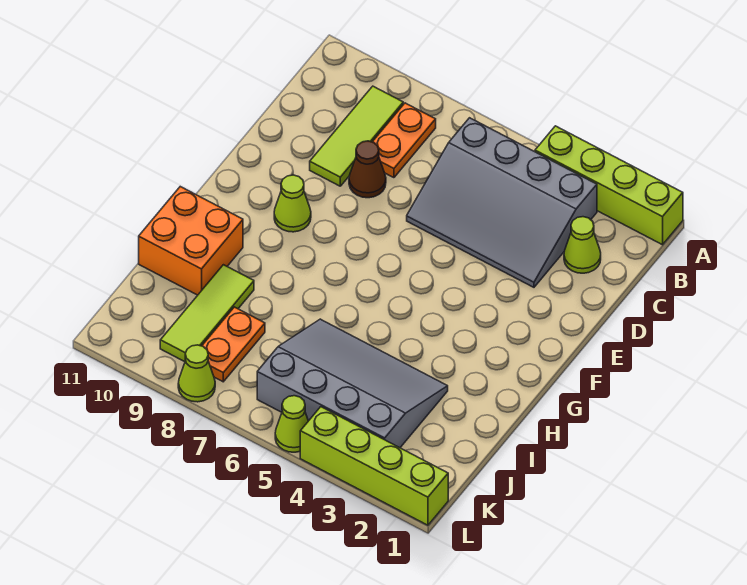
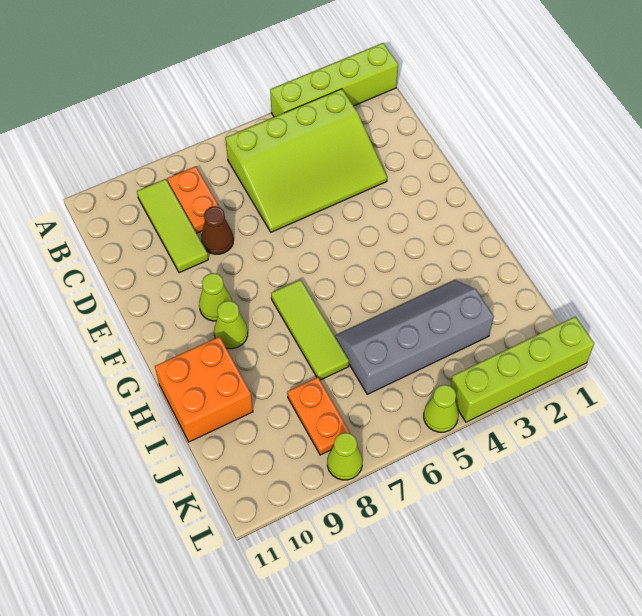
grey 3x4 slope [407,118,597,287] -> lime 3x4 slope [225,89,387,232]
lime 1x1 cone [564,217,601,273] -> lime 1x1 cone moved to [214,301,248,349]
grey 3x4 slope [257,319,448,448] -> grey 2x4 slope [335,280,494,394]
lime 1x3 tile [160,265,254,362] -> lime 1x3 tile moved to [271,280,349,380]

